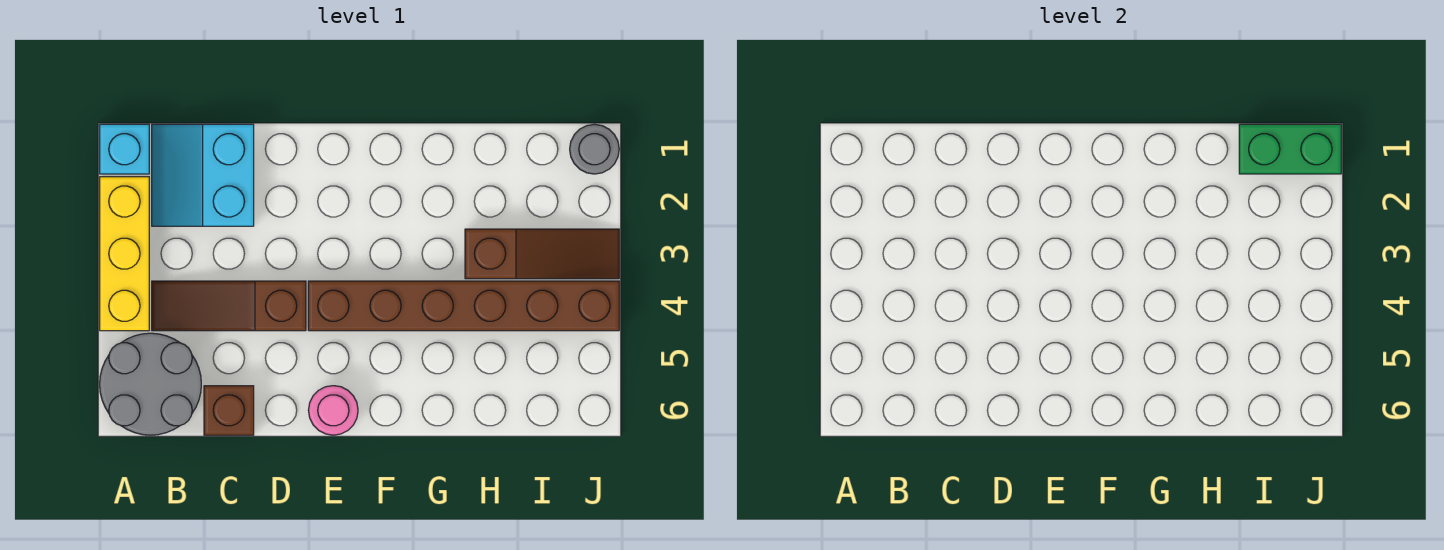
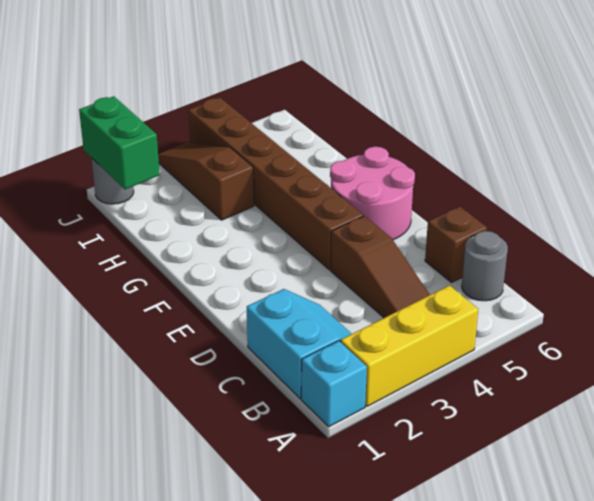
grey 2x2 round brick [100,333,201,435] -> grey 1x1 round brick [462,231,508,301]
cyan 2x2 slope [152,124,254,226] -> cyan 2x2 slope turned to [247,289,351,399]
pink 1x1 round brick [308,386,358,435] -> pink 2x2 round brick [330,147,415,240]

